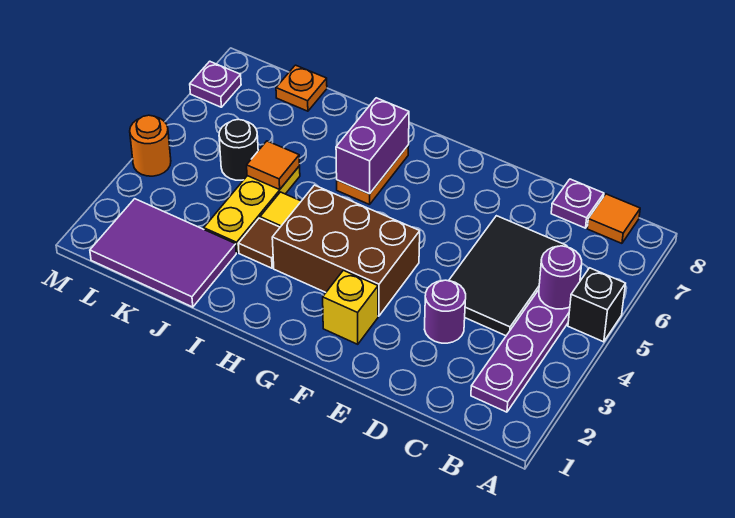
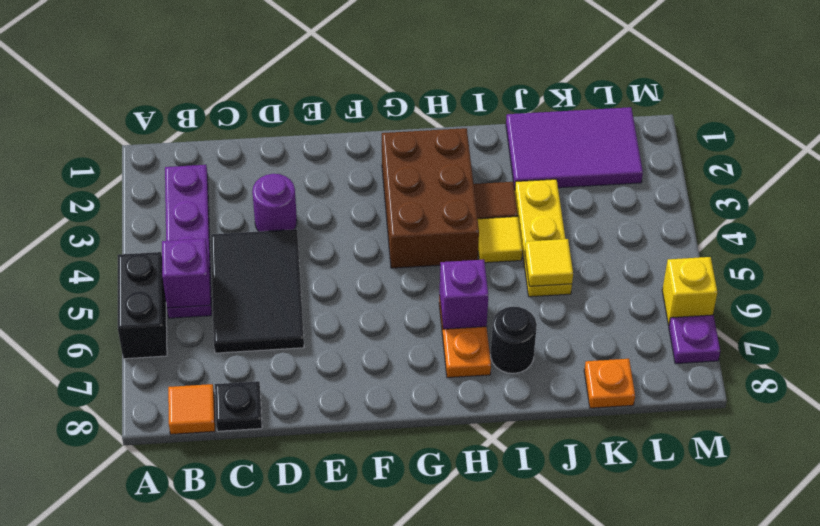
black 1x1 brick [568,268,626,342] -> black 1x2 brick [118,252,167,359]
purple 1x1 round brick [539,246,582,309] -> purple 1x1 brick [162,239,210,308]
purple 1x1 plate [551,179,604,228] -> black 1x1 plate [215,381,262,431]
yellow 1x1 brick [323,270,378,344] -> yellow 1x1 brick moved to [662,257,717,325]
brown 2x3 brick [272,185,420,316] -> brown 2x3 brick turned to [382,128,479,268]
purple 1x2 brick [336,98,409,194] -> purple 1x1 brick [440,260,488,329]
orange 1x1 tile [247,141,300,189] -> yellow 1x1 tile [525,239,573,286]
black 1x1 round brick [219,119,258,180] -> black 1x1 round brick moved to [491,307,537,373]
orange 1x1 round brick [130,115,171,176] -> none

